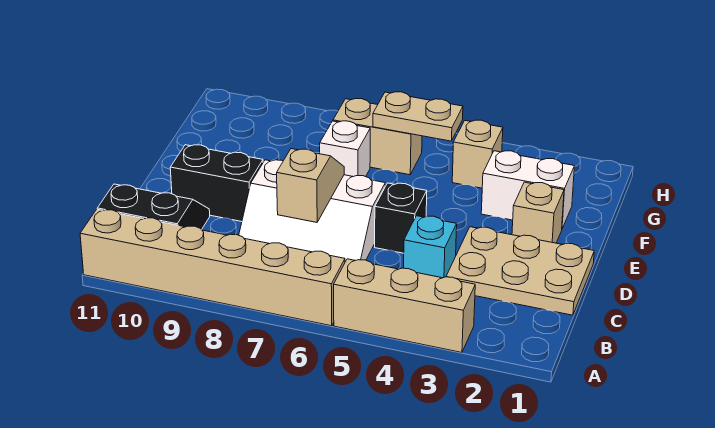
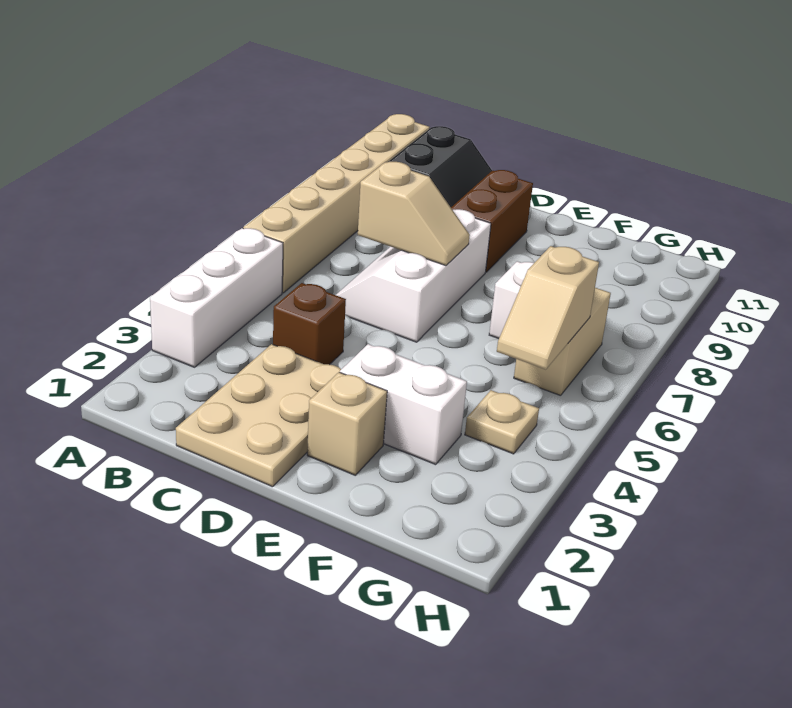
tan 1x3 brick [334,259,475,353] -> white 1x3 brick [150,228,283,367]
cyan 1x1 brick [404,216,457,278] -> brown 1x1 brick [273,283,346,365]
black 1x1 brick [375,183,427,253] -> none
black 1x2 brick [170,145,263,222] -> brown 1x2 brick [451,170,533,272]
white 1x2 brick [481,151,574,229] -> white 1x2 brick turned to [340,344,467,465]
tan 1x1 brick [452,120,503,188] -> tan 1x1 plate [465,390,539,454]
tan 1x2 plate [373,92,463,141] -> tan 1x2 slope [497,246,599,370]

